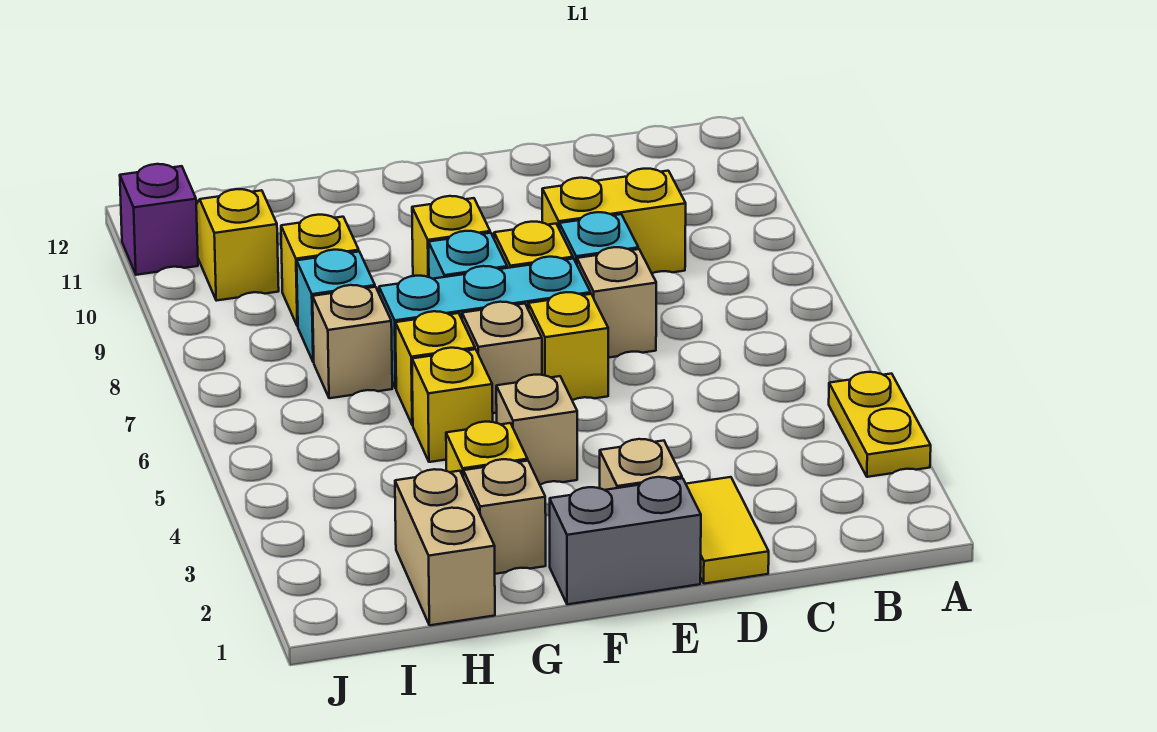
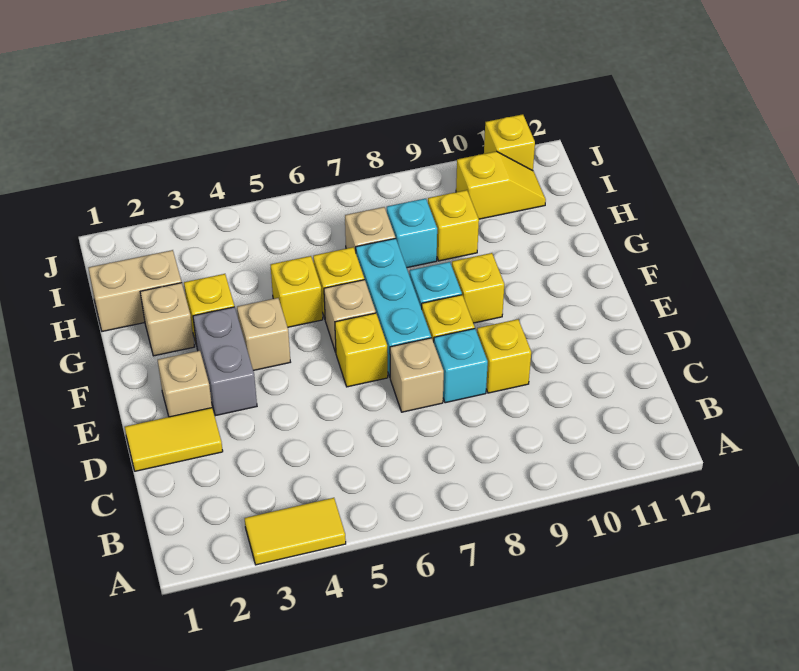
yellow 1x2 plate [829,372,931,477] -> yellow 1x2 tile [244,498,346,565]
yellow 1x2 brick [542,169,686,273] -> yellow 1x1 brick [477,319,531,393]
grey 1x2 brick [550,477,701,604] -> grey 1x2 brick moved to [193,307,257,416]
purple 1x1 brick [120,164,198,275] -> yellow 1x1 brick [484,114,535,170]

